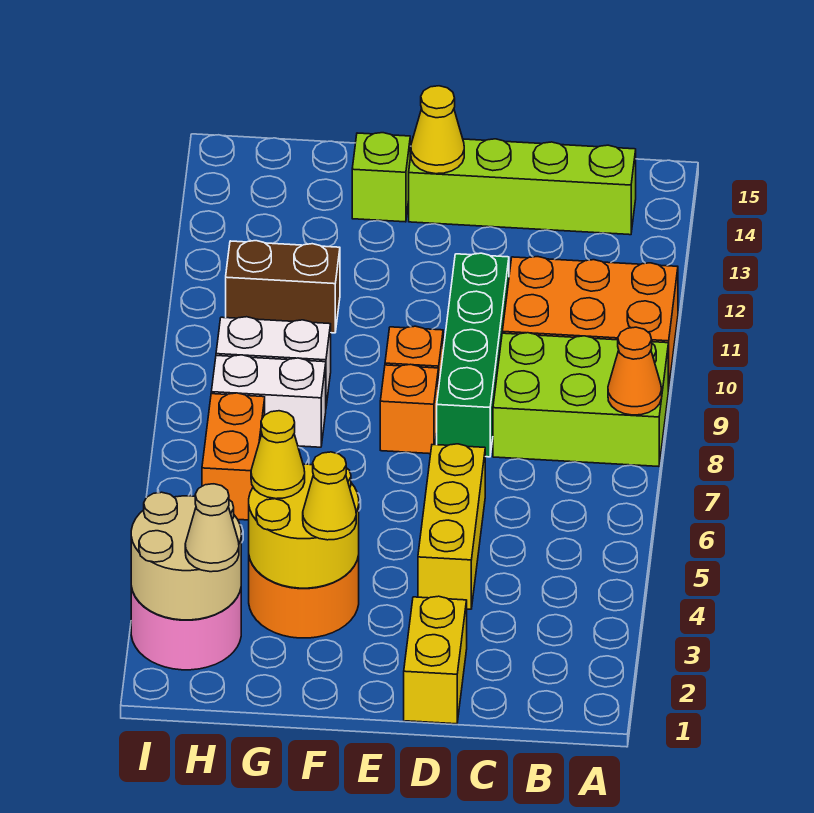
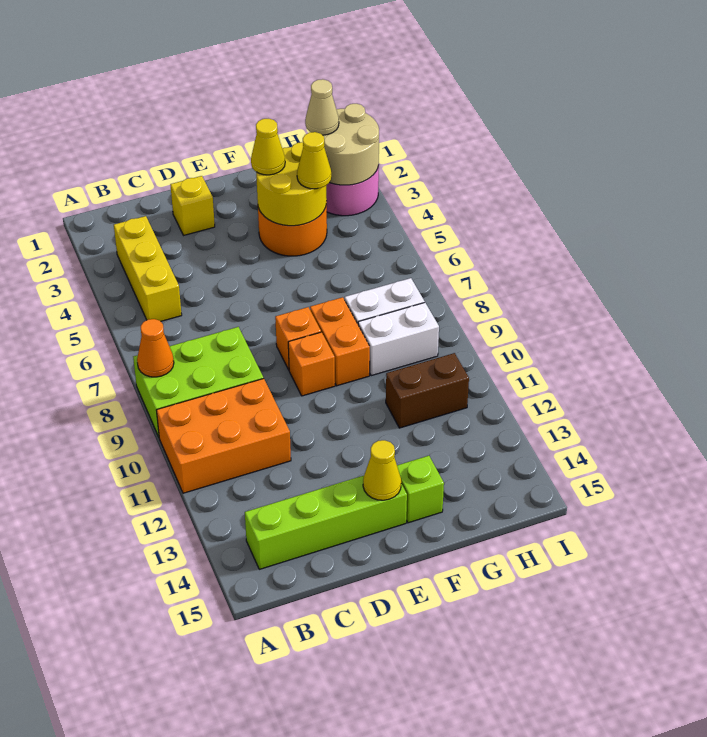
yellow 1x2 brick [404,596,467,724] -> yellow 1x1 brick [170,176,215,235]
yellow 1x3 brick [418,444,485,609] -> yellow 1x3 brick moved to [114,216,182,321]
green 1x4 brick [437,253,509,457] -> none
orange 1x2 brick [202,393,265,520] -> orange 1x2 brick moved to [310,297,370,386]

